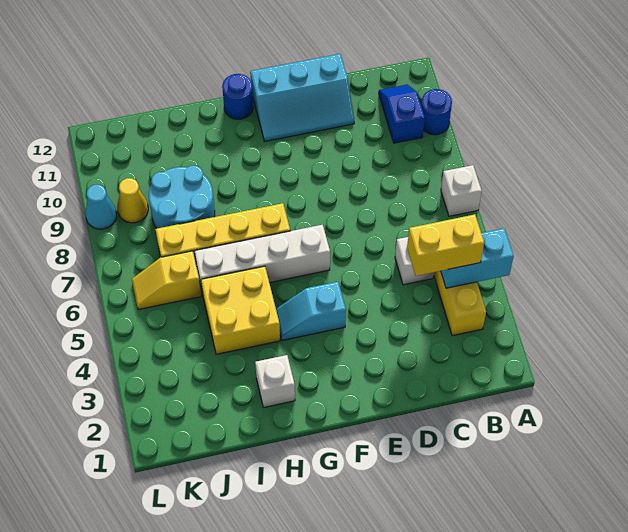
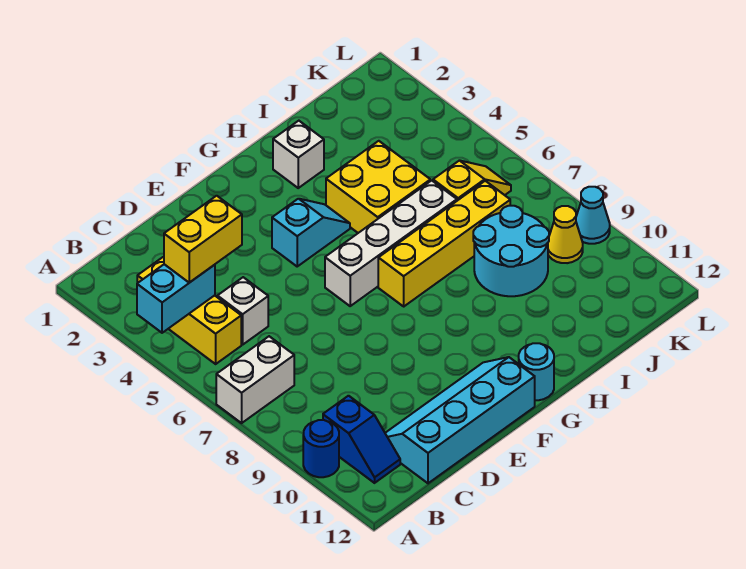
white 1x1 brick [441,165,482,216] -> white 1x2 brick [216,336,294,423]
cyan 2x3 slope [250,54,354,141] -> cyan 2x4 slope [385,357,535,483]
blue 1x1 round brick [222,74,253,119] -> cyan 1x1 round brick [519,343,554,400]

